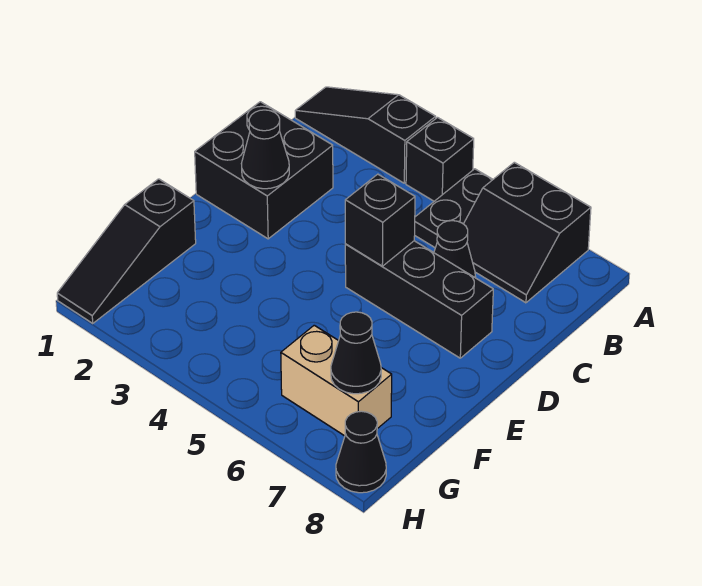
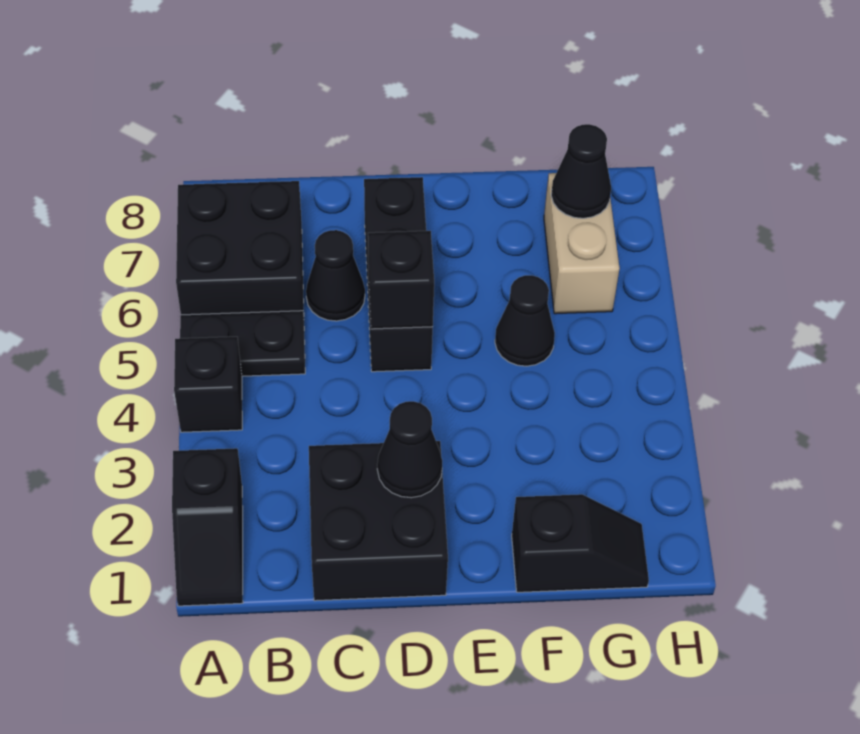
black 1x3 slope [295,87,436,183] -> black 1x2 slope [172,448,243,606]
black 2x2 slope [464,162,591,303] -> black 2x2 brick [176,181,304,315]
black 1x3 slope [57,179,196,323] -> black 1x2 slope [512,494,649,592]
black 1x1 cone [336,411,386,493] -> black 1x1 cone moved to [495,275,555,366]

